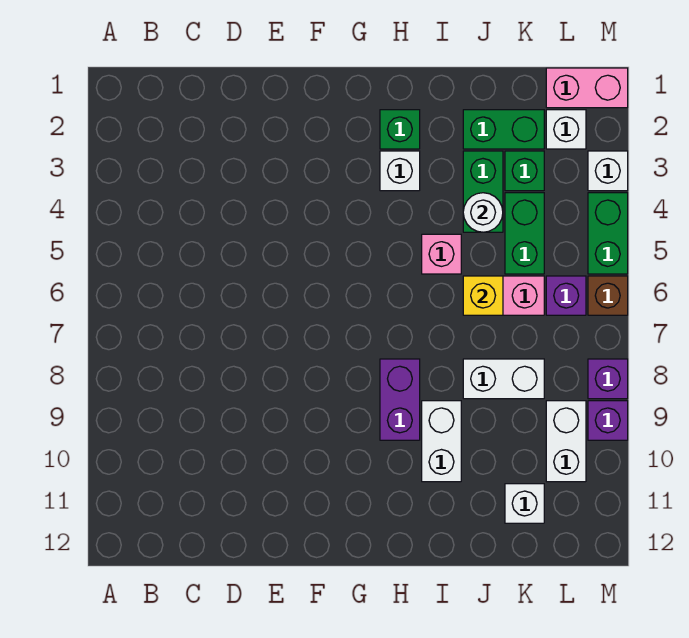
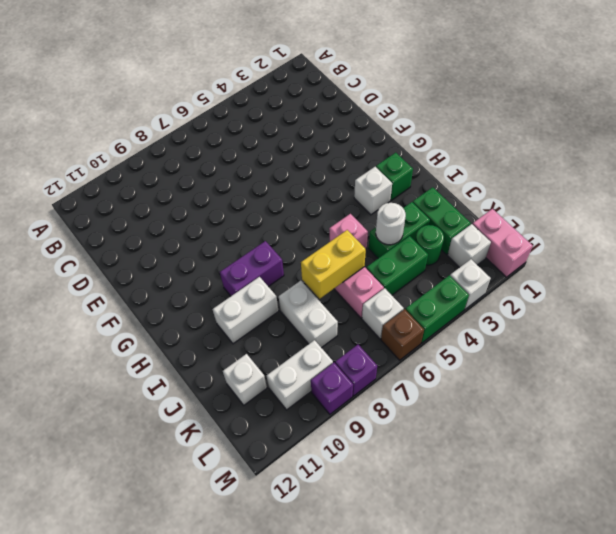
yellow 1x1 brick [463,276,503,315] -> yellow 1x2 brick [301,230,366,299]
green 1x1 brick [505,151,544,191] -> green 1x1 round brick [415,225,444,265]
purple 1x1 brick [546,276,586,315] -> white 1x1 brick [362,288,404,339]

